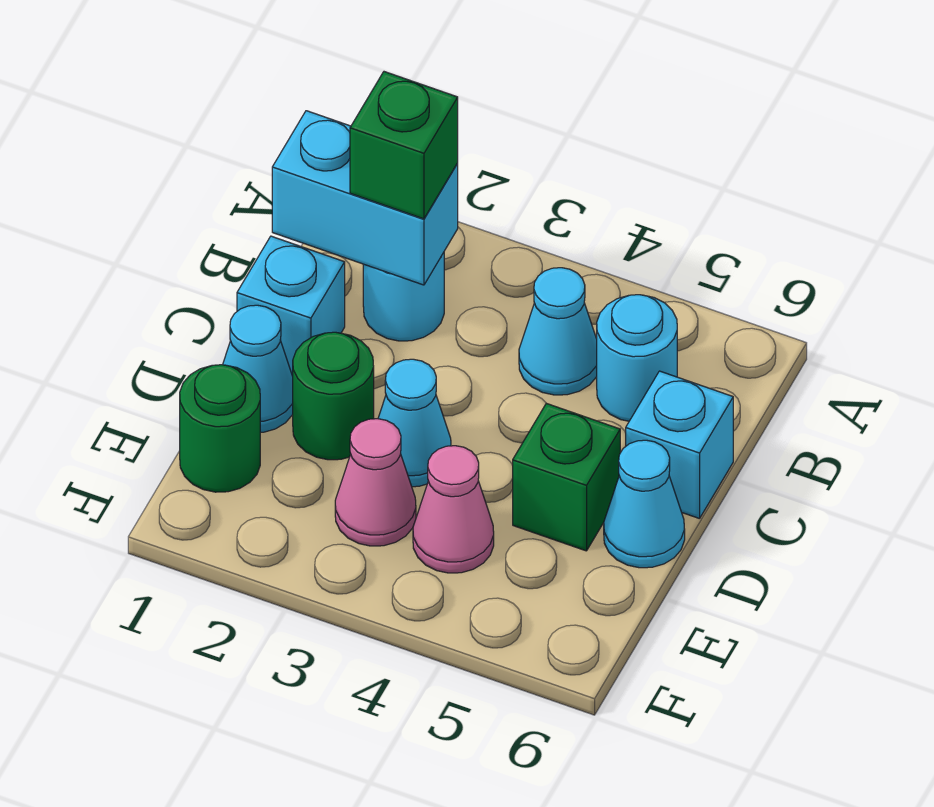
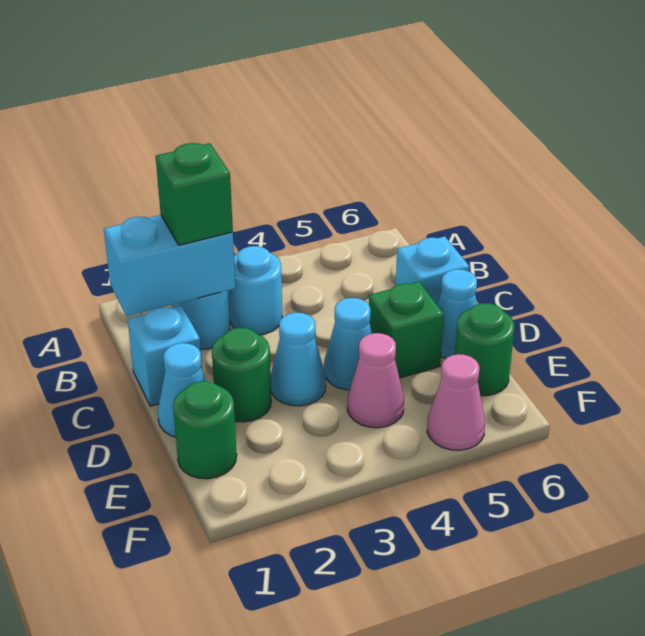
cyan 1x1 cone [519,268,597,395] -> cyan 1x1 cone moved to [324,298,372,390]
cyan 1x1 round brick [597,295,677,421] -> cyan 1x1 round brick moved to [228,246,282,335]
pink 1x1 cone [335,419,416,546] -> pink 1x1 cone moved to [427,354,485,450]
none -> green 1x1 round brick [455,303,514,396]

